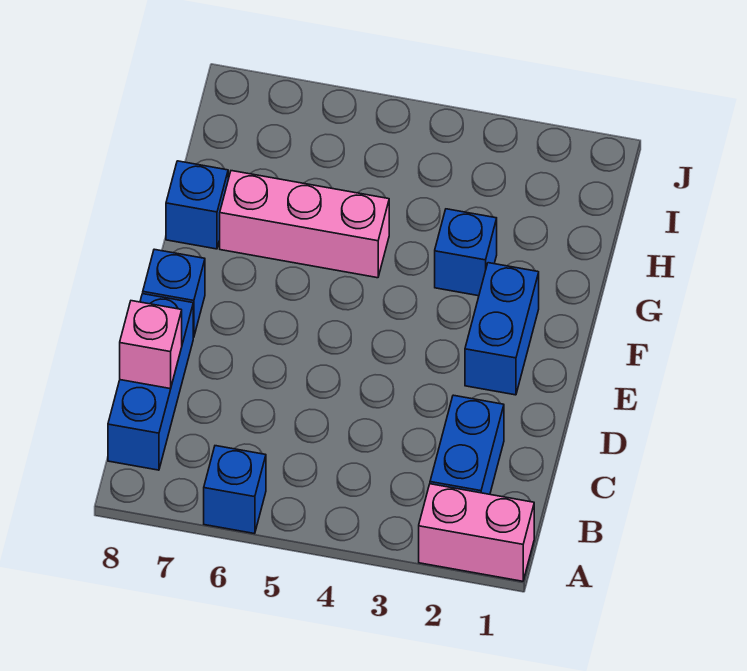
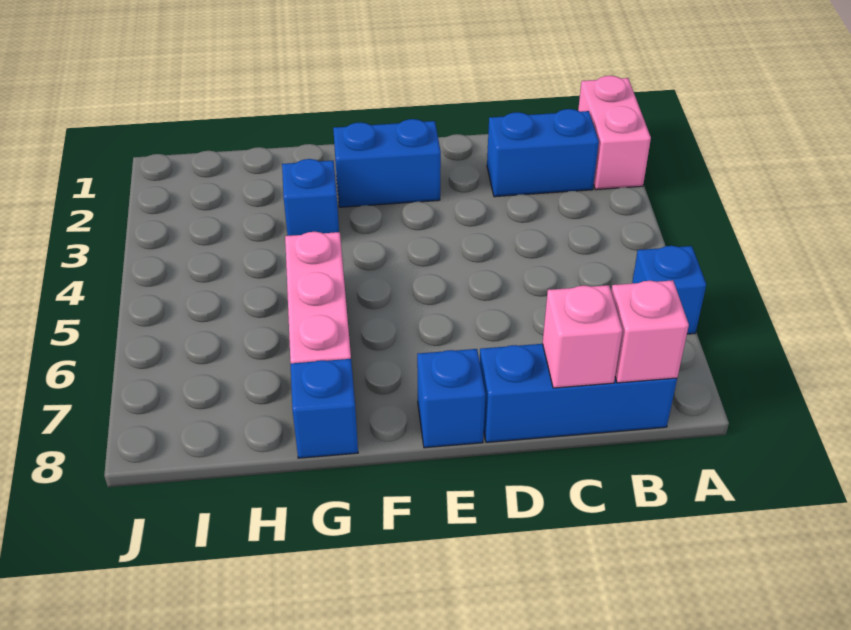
none -> pink 1x1 brick [611,280,689,383]

